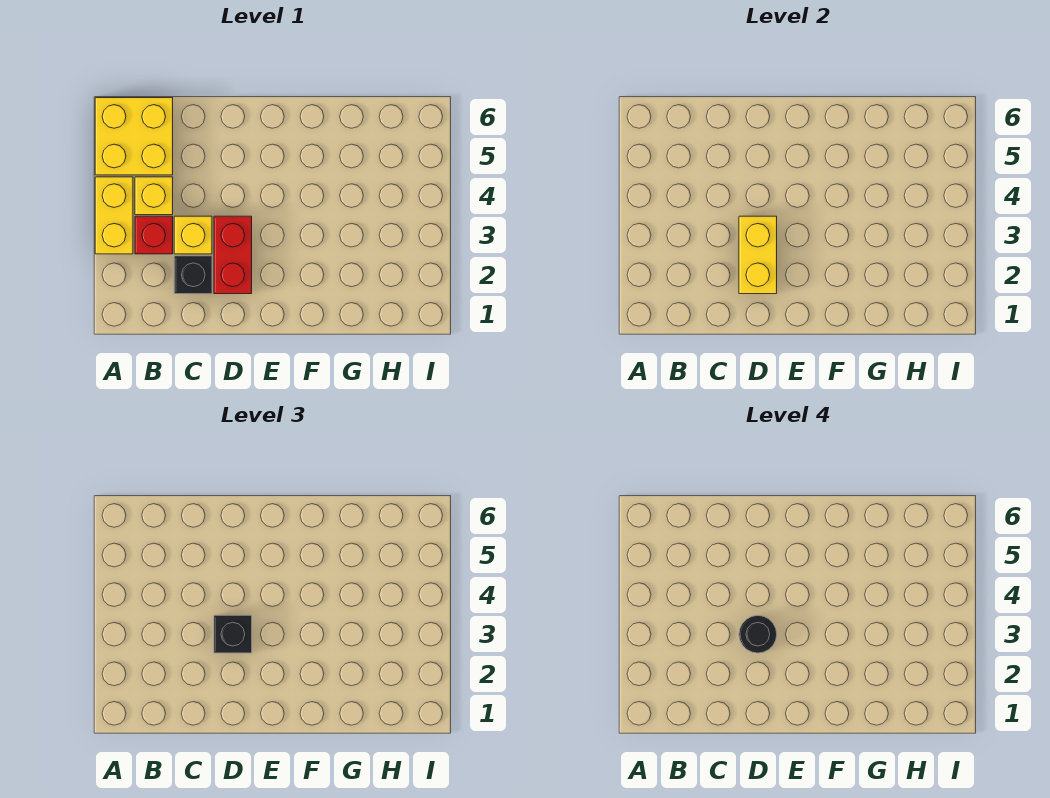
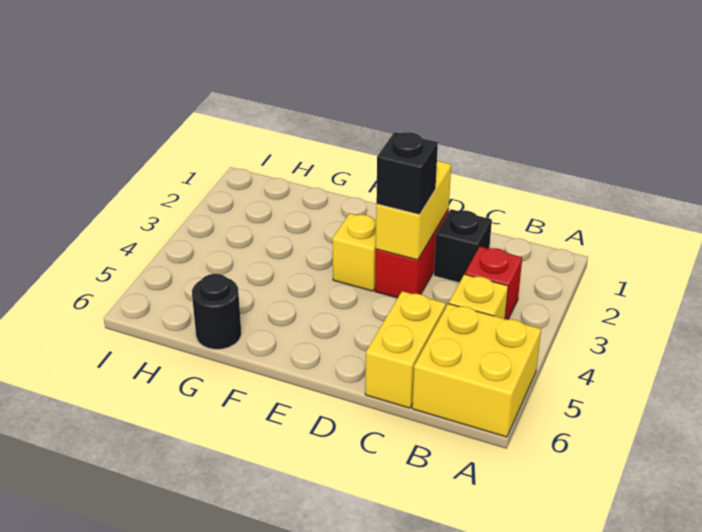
yellow 1x2 brick [95,177,133,254] -> yellow 1x2 brick moved to [365,291,446,408]
yellow 1x1 brick [174,216,212,254] -> yellow 1x1 brick moved to [332,213,376,291]
black 1x1 round brick [739,616,777,653] -> black 1x1 round brick moved to [192,274,241,349]

